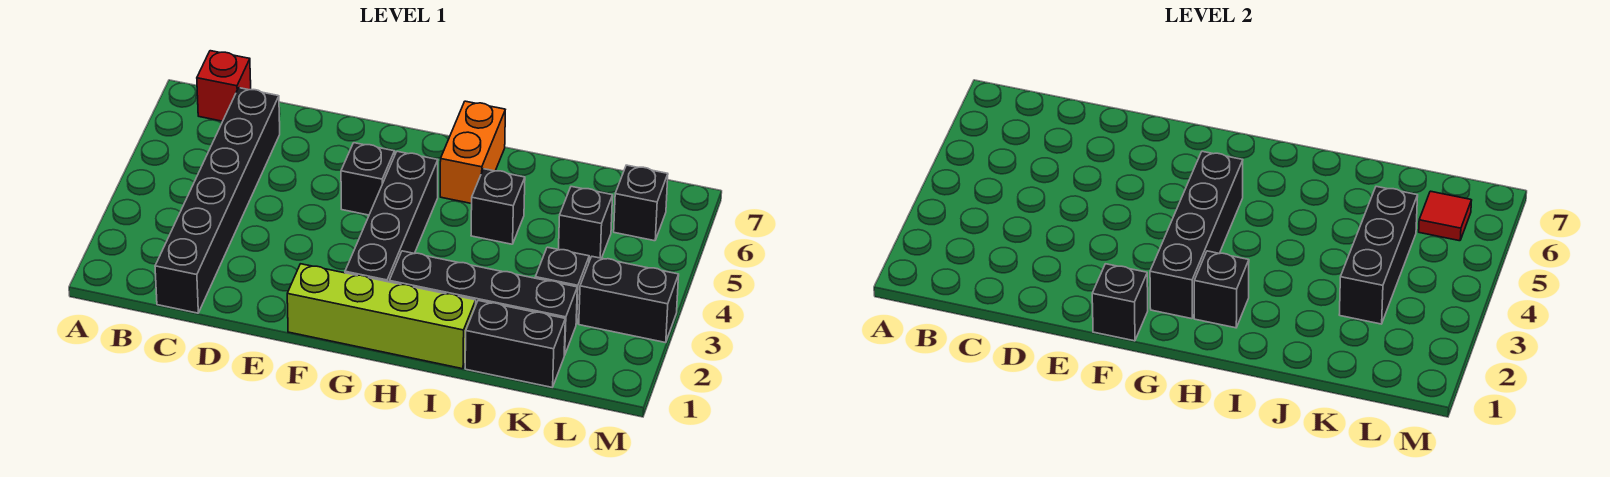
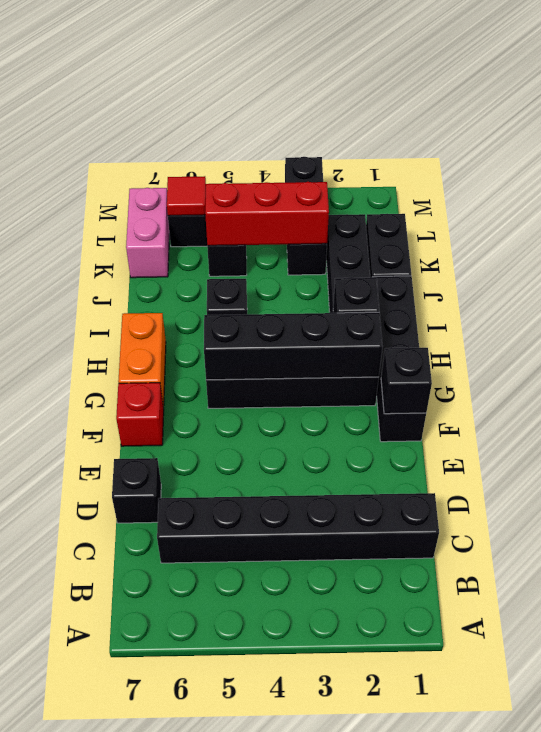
red 1x1 brick [197,51,251,121] -> red 1x1 brick moved to [116,383,164,446]
lime 1x4 brick [287,264,476,369] -> black 1x4 brick [372,276,426,442]
black 1x1 brick [341,143,395,215] -> black 1x1 brick moved to [112,458,161,523]
orange 1x2 brick [440,101,505,204] -> orange 1x2 brick turned to [118,313,166,409]
black 1x3 brick [1339,186,1418,324] -> red 1x3 brick [205,182,329,246]
none -> pink 1x2 brick [126,188,169,278]

